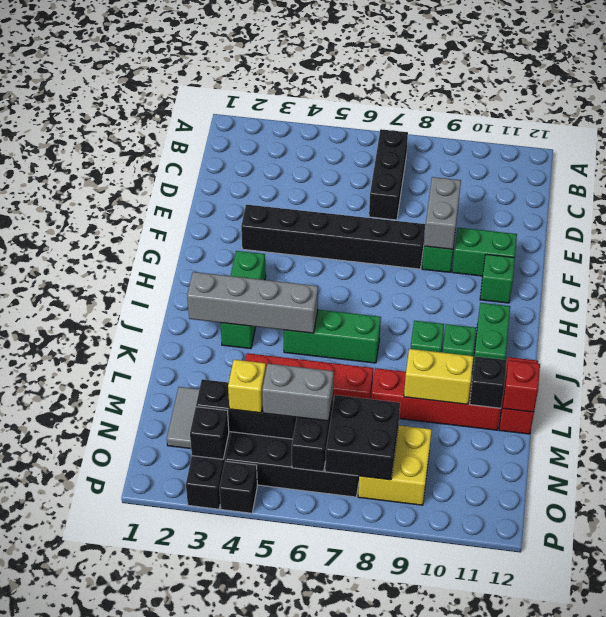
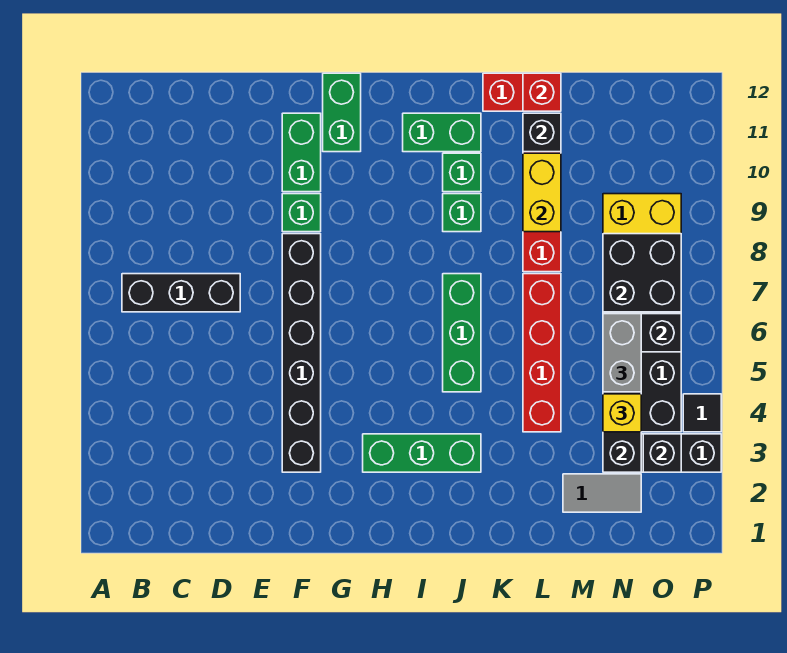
grey 1x2 brick [424,177,461,249] -> none
green 1x1 brick [480,254,515,303] -> green 1x2 brick [323,73,361,152]
grey 1x4 brick [187,272,318,333] -> none
black 1x1 brick [219,461,257,513] -> black 1x1 tile [683,394,721,432]

